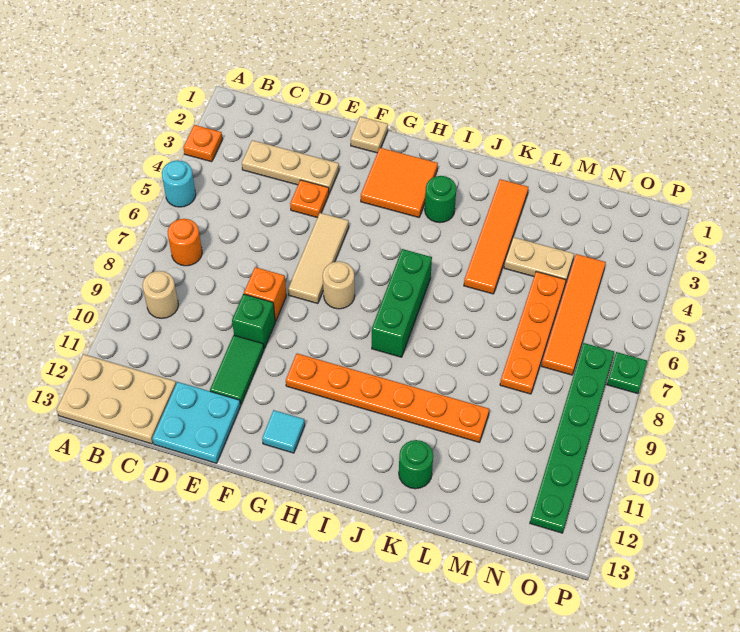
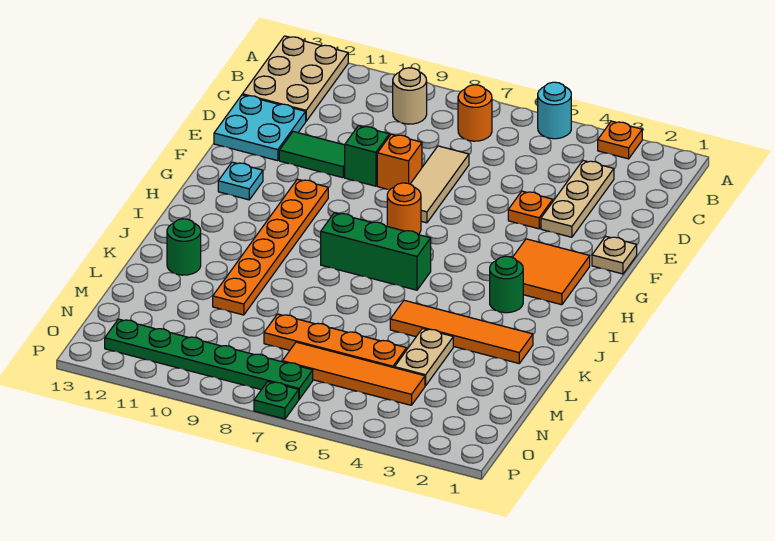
tan 1x3 tile [288,213,349,304] -> tan 1x3 tile turned to [411,146,469,223]
tan 1x1 round brick [323,261,355,309] -> orange 1x1 round brick [387,183,421,234]
cyan 1x1 tile [262,410,305,453] -> cyan 1x1 plate [218,162,263,200]

